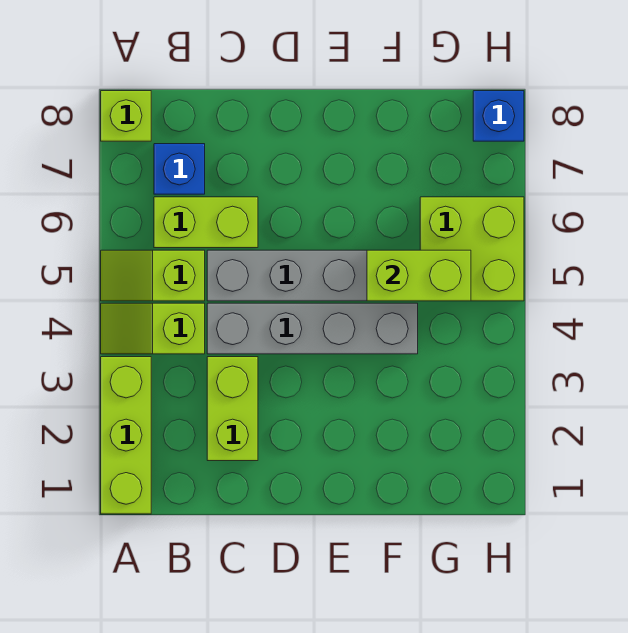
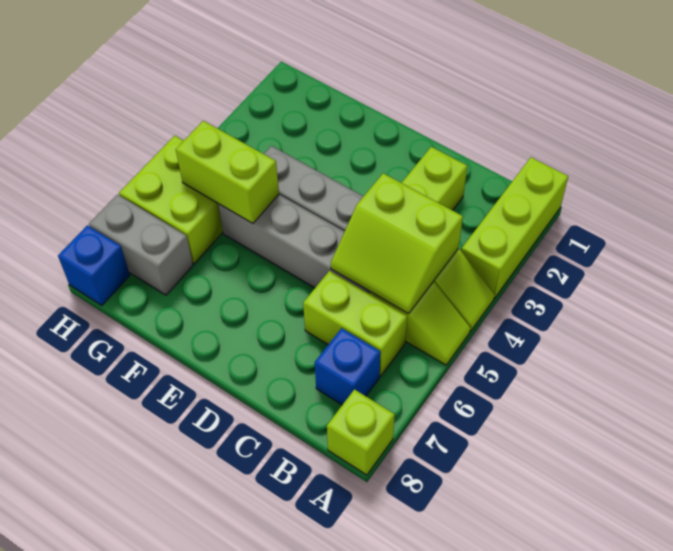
none -> lime 2x2 slope [331,173,463,314]
none -> grey 1x2 brick [89,195,193,295]

